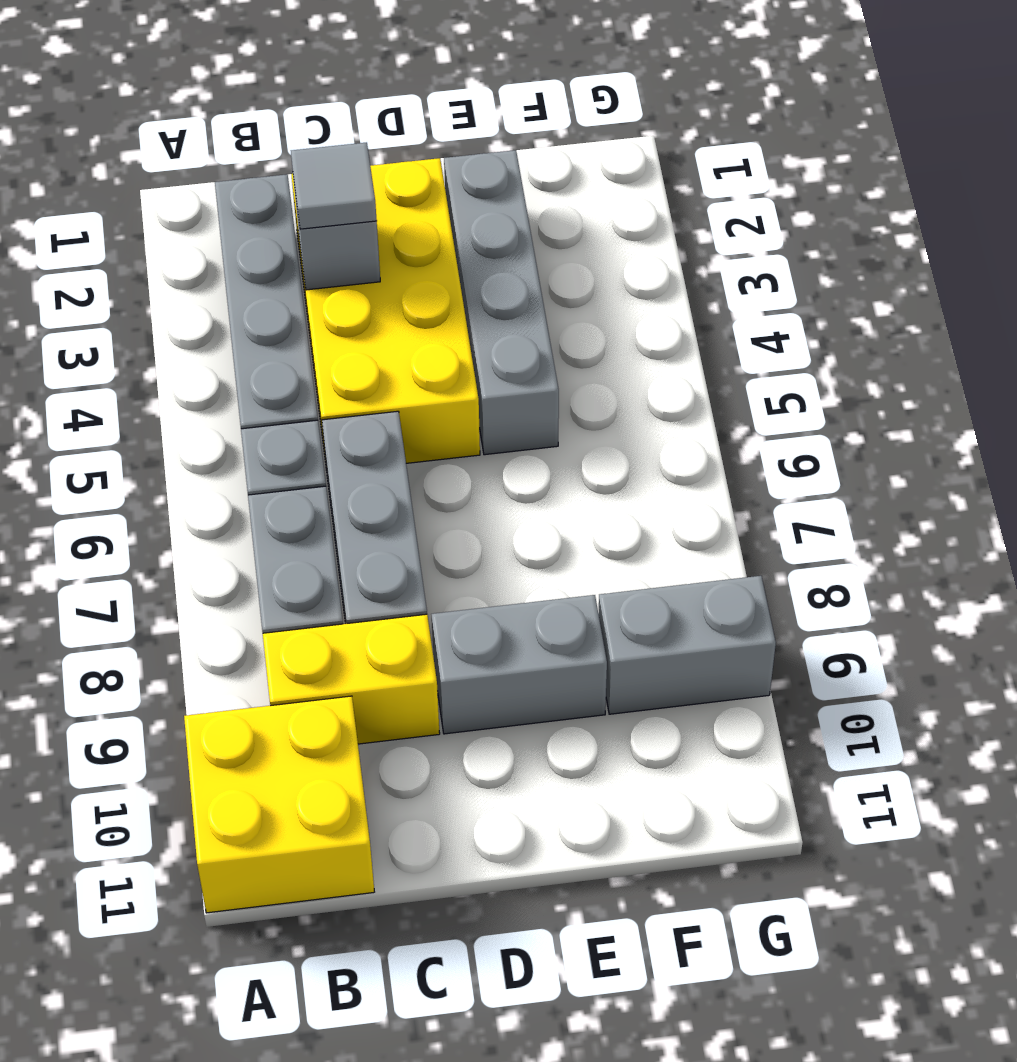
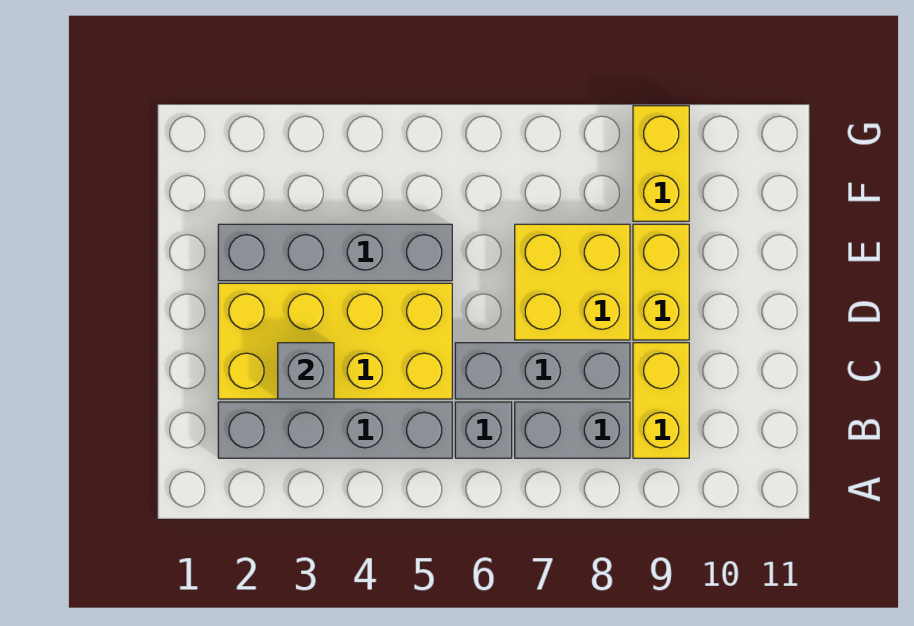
yellow 2x2 brick [184,696,374,913] -> yellow 2x2 brick moved to [515,224,630,340]
grey 1x1 tile [291,142,377,229] -> none
grey 1x2 brick [432,595,607,734] -> yellow 1x2 brick [633,224,689,340]
grey 1x2 brick [598,576,776,714] -> yellow 1x2 brick [633,106,689,221]

